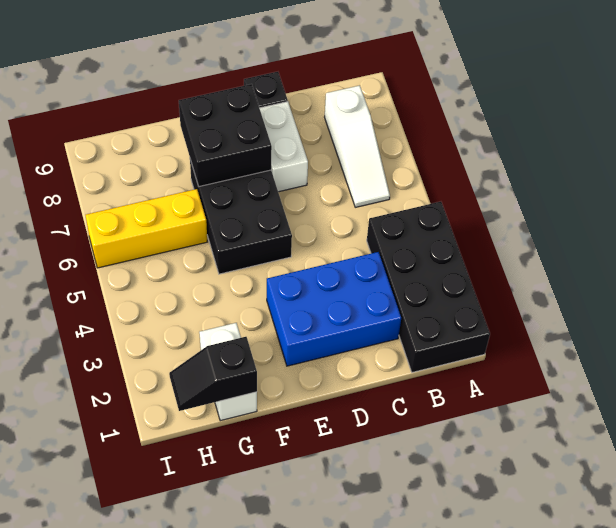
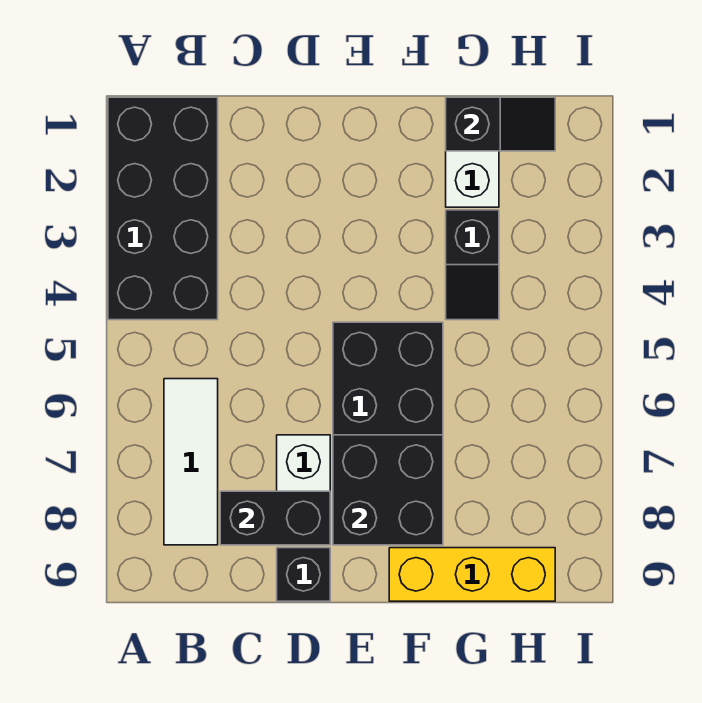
white 1x3 slope [325,86,390,207] -> white 1x3 tile [164,379,218,545]
blue 2x3 brick [267,252,401,366] -> none
none -> black 1x2 brick [220,491,330,545]
none -> black 1x2 slope [446,210,499,320]
yellow 1x3 brick [86,189,207,268] -> yellow 1x3 brick moved to [389,548,555,601]

